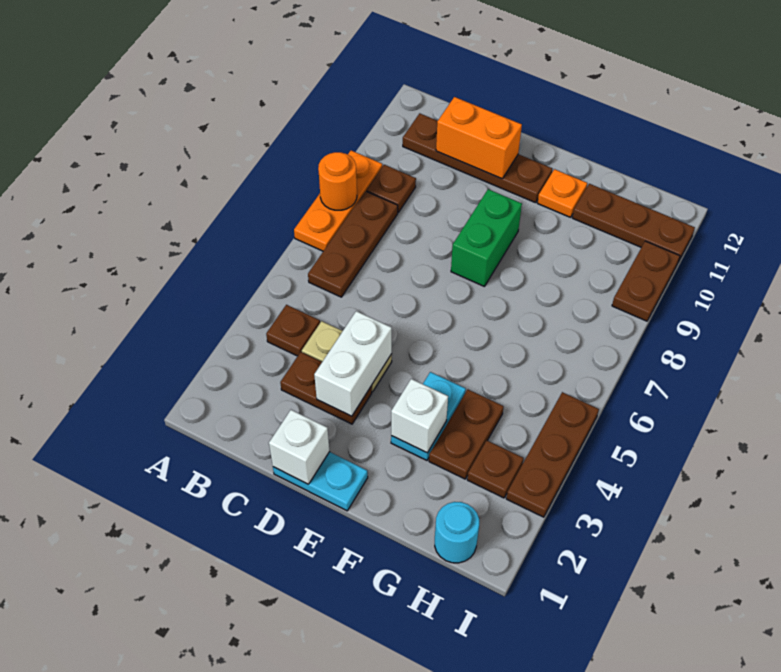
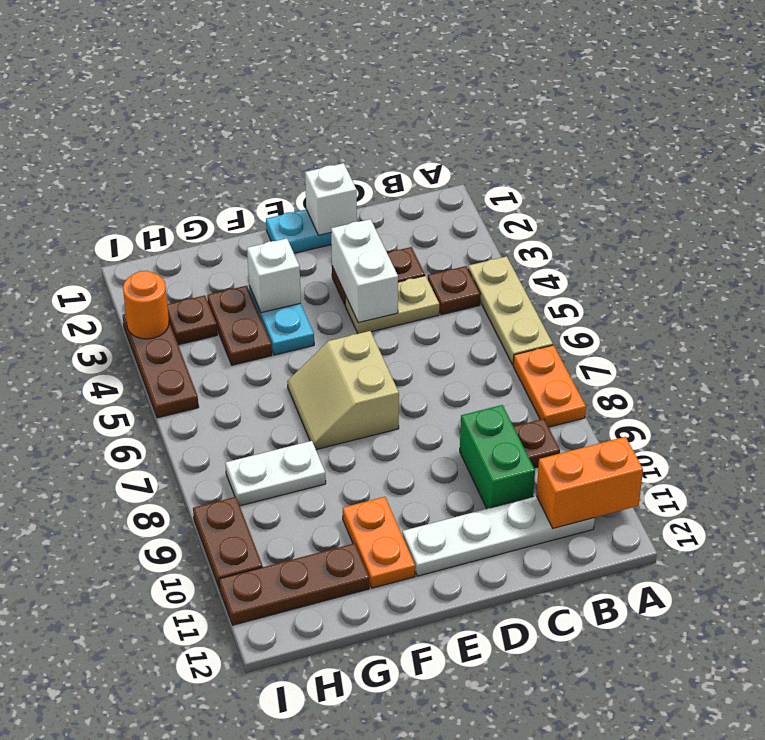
none -> tan 1x3 plate [468,256,553,365]
orange 1x3 plate [294,151,382,251] -> orange 1x2 plate [513,345,586,427]
orange 1x1 round brick [318,152,357,210] -> orange 1x1 round brick moved to [123,271,169,339]
brown 1x3 plate [308,191,398,297] -> none
brown 1x4 plate [403,113,552,203] -> white 1x4 plate [403,496,595,576]
orange 1x2 brick [436,97,522,179] -> orange 1x2 brick moved to [536,437,643,528]
none -> tan 2x2 slope [287,331,399,450]
green 1x2 brick [451,189,522,286] -> green 1x2 brick moved to [460,405,535,509]
orange 1x1 plate [538,169,587,217] -> orange 1x2 plate [343,497,415,588]
none -> white 1x2 plate [225,441,326,506]
cyan 1x1 round brick [435,502,479,563] -> none

